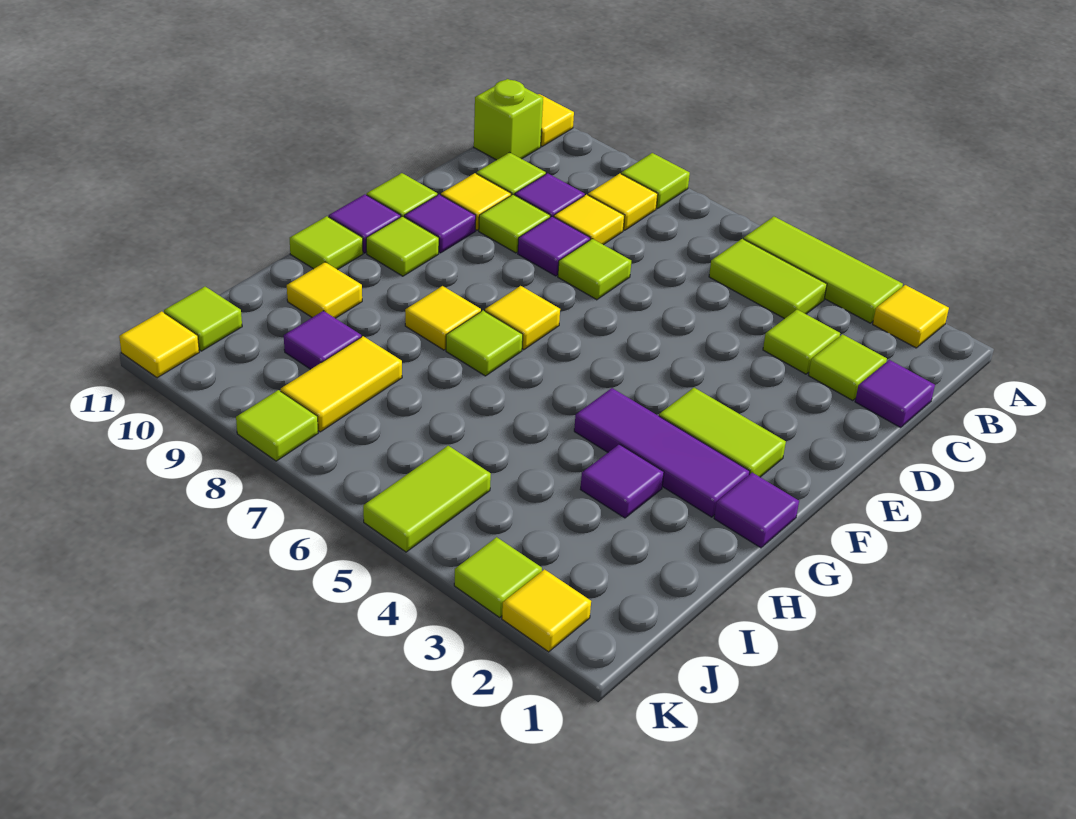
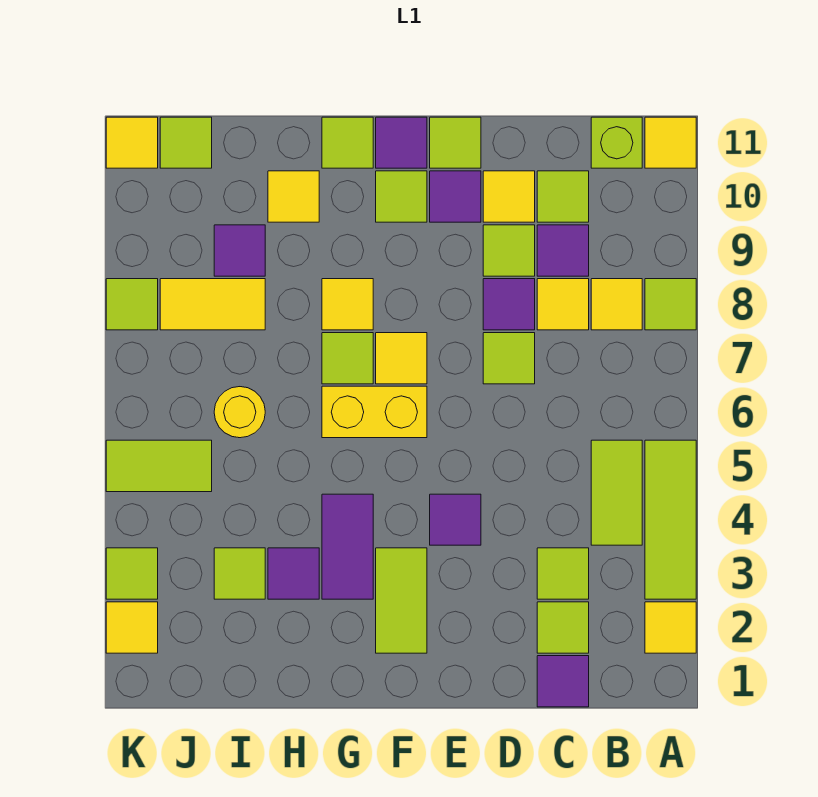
none -> yellow 1x2 brick [322,386,427,438]
purple 1x1 tile [714,473,799,548] -> purple 1x1 tile moved to [430,494,481,545]
purple 1x3 tile [574,388,750,517] -> purple 1x2 tile [322,494,373,599]
none -> lime 1x1 tile [214,548,265,599]
none -> yellow 1x1 round brick [214,387,265,438]

